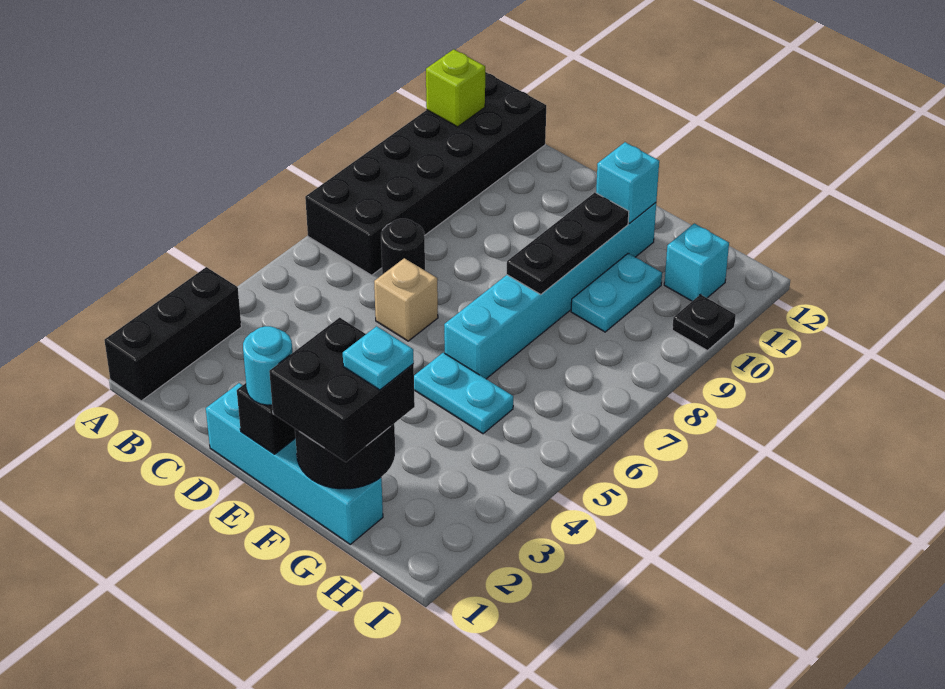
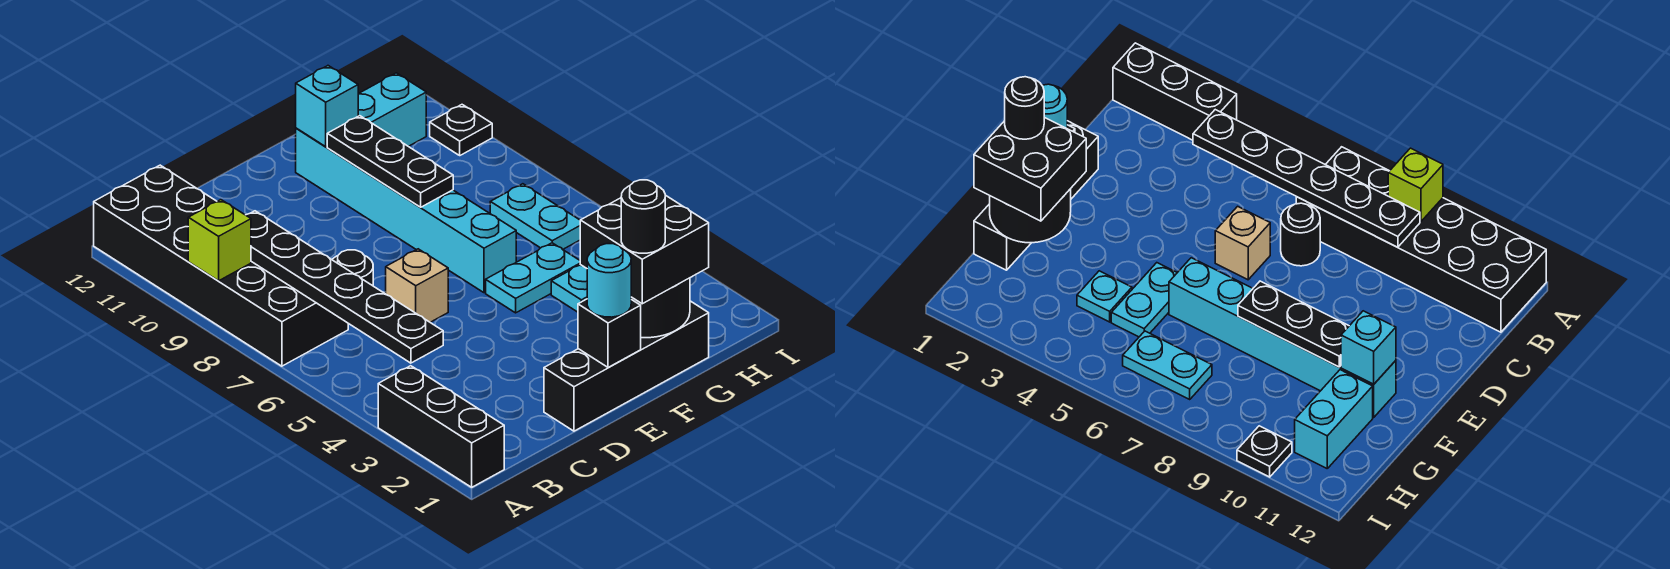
lime 1x1 brick [426,49,485,127] -> lime 1x1 brick moved to [188,200,251,281]
none -> black 1x6 plate [246,211,443,363]
cyan 1x4 brick [206,383,383,544] -> black 1x4 brick [544,301,709,431]
none -> black 1x1 round brick [621,180,665,253]
cyan 1x1 plate [343,326,414,390] -> cyan 1x1 plate moved to [551,265,587,312]
cyan 1x2 plate [571,253,662,332] -> cyan 1x2 plate moved to [490,184,580,249]
cyan 1x1 brick [664,223,729,301] -> cyan 1x2 brick [358,73,426,146]

